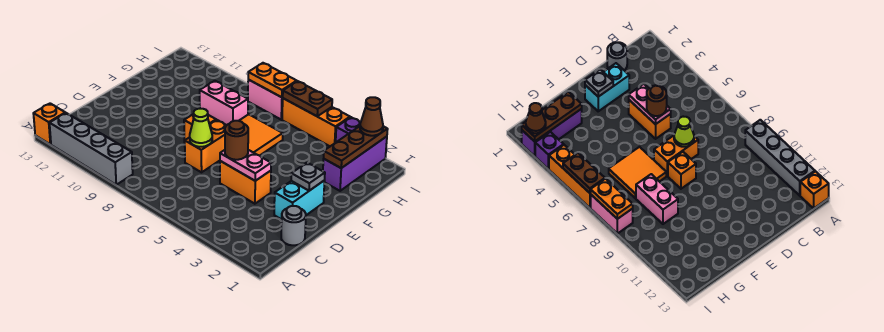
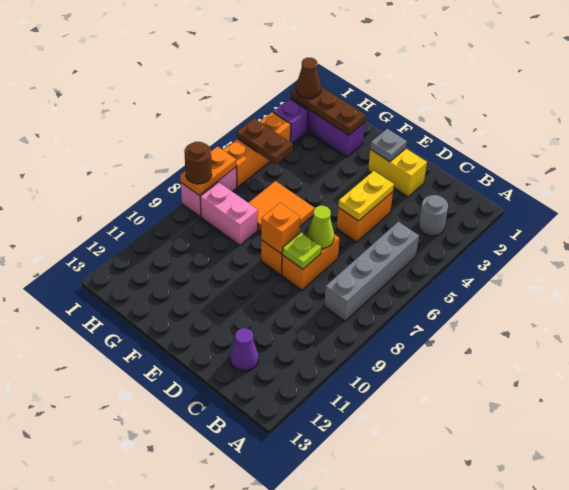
grey 1x4 brick [50,113,133,185] -> grey 1x4 brick moved to [324,222,419,321]
orange 1x1 brick [33,103,65,144] -> orange 1x1 brick moved to [261,203,300,254]
grey 1x1 round brick [281,206,306,245] -> grey 1x1 round brick moved to [419,195,448,236]
none -> purple 1x1 cone [230,328,258,371]
cyan 1x2 brick [274,181,325,220] -> yellow 1x2 brick [368,149,427,197]
pink 1x2 plate [220,150,271,181] -> yellow 1x2 plate [338,171,394,221]
brown 1x1 round brick [225,121,248,160] -> brown 1x1 round brick moved to [184,142,212,184]
orange 1x2 brick [185,120,227,172] -> orange 1x2 brick turned to [282,234,339,290]
none -> lime 1x1 plate [282,233,321,269]
pink 1x2 brick [200,81,248,125] -> pink 1x2 brick turned to [200,182,258,245]
brown 1x2 plate [283,81,332,116] -> brown 1x2 plate turned to [237,118,293,164]

